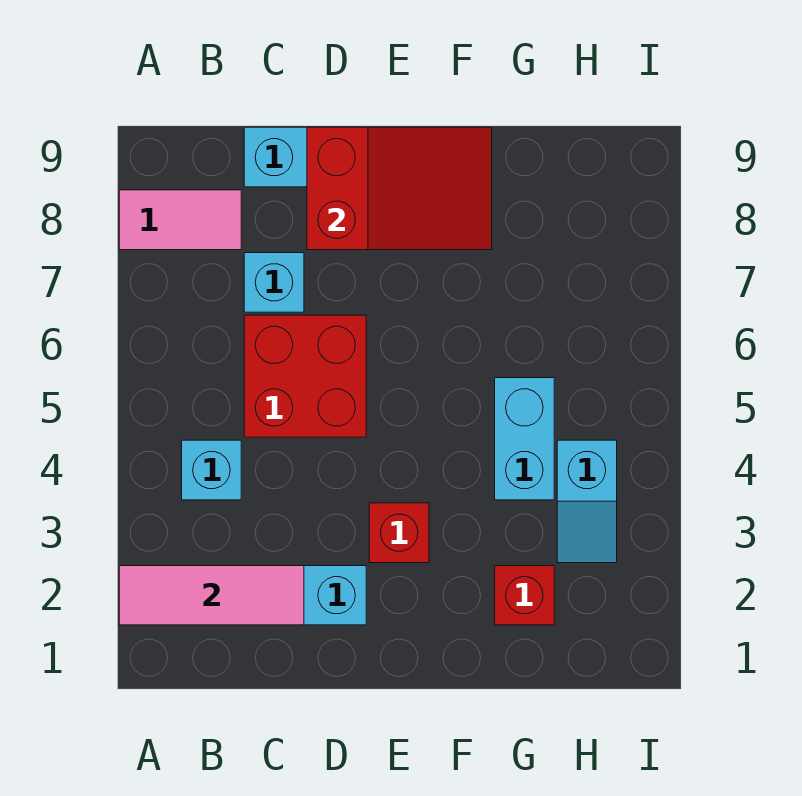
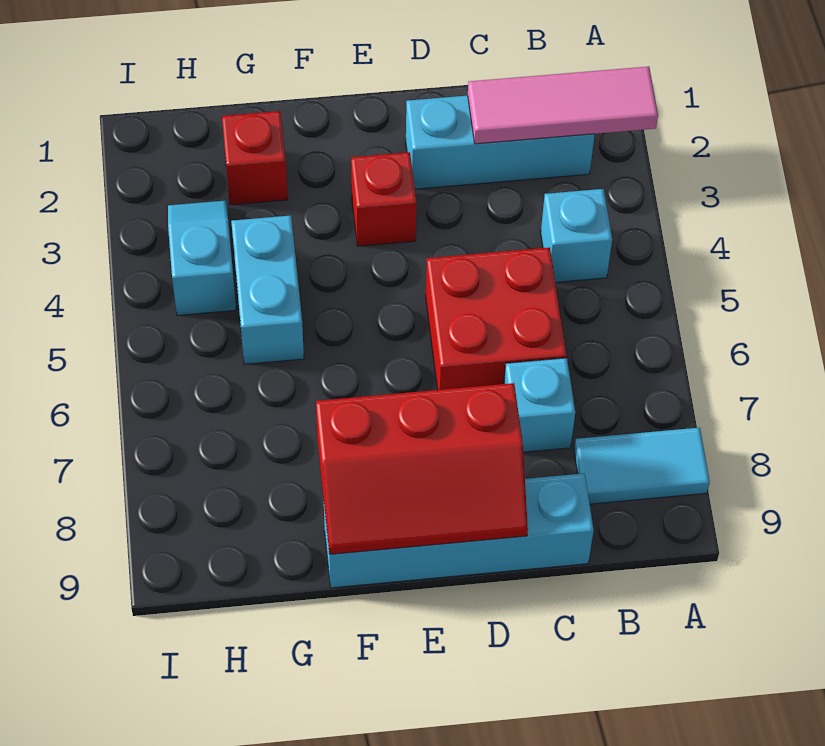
pink 1x2 tile [119,190,241,250] -> cyan 1x2 tile [574,428,710,504]
red 2x3 slope [307,127,492,250] -> red 2x3 slope turned to [316,383,528,554]

